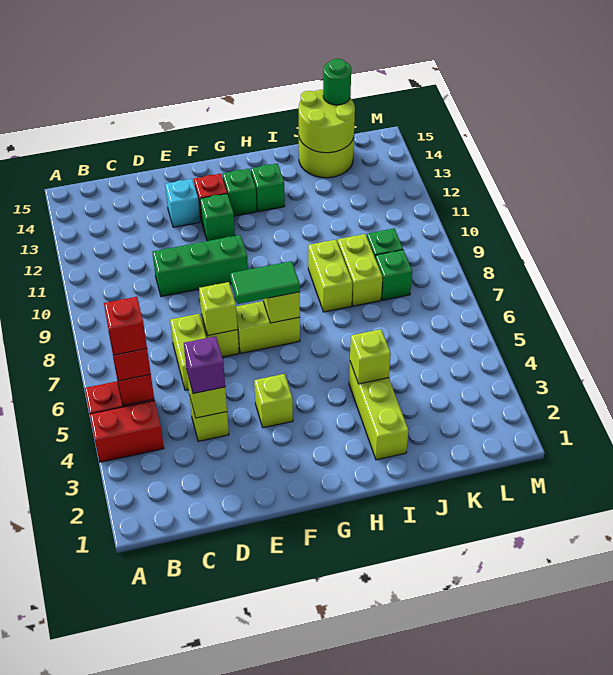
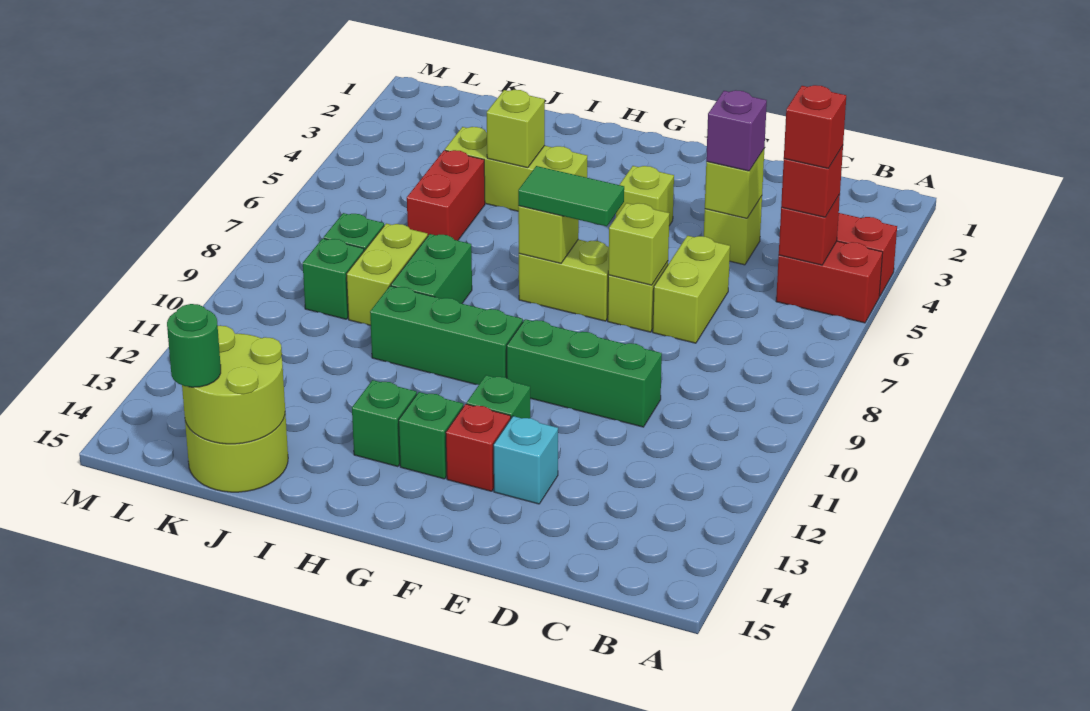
none -> green 1x3 brick [370,286,523,385]
lime 1x3 brick [349,362,409,460] -> lime 1x3 brick turned to [445,127,587,211]
lime 1x2 brick [308,240,353,312] -> green 1x2 brick [391,234,472,304]
none -> red 1x2 brick [407,150,485,241]

